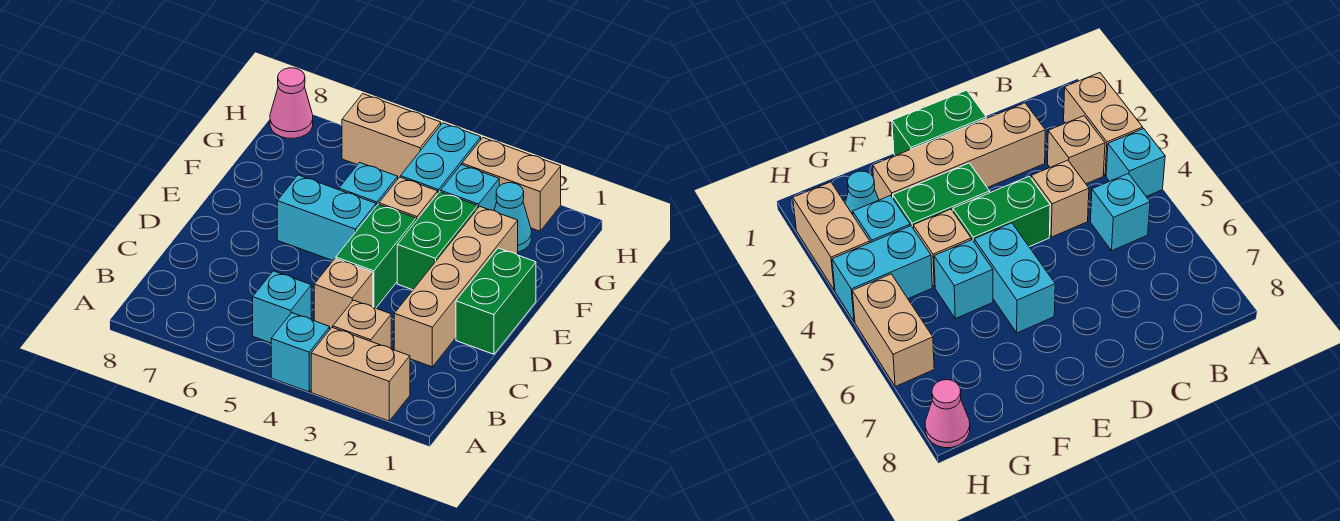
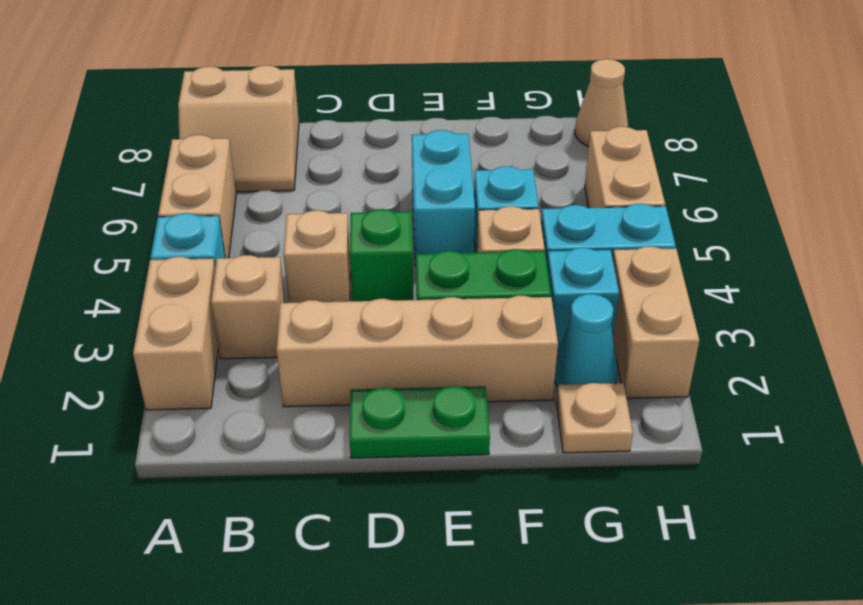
none -> tan 1x2 brick [158,135,236,258]
none -> tan 2x2 slope [178,65,299,192]
cyan 1x1 brick [253,271,311,343] -> none
green 1x2 brick [456,248,536,354] -> green 1x2 plate [350,386,490,458]
green 1x2 brick [336,204,416,308] -> green 1x1 brick [350,209,413,301]
none -> tan 1x1 plate [556,383,633,453]
pink 1x1 cone [270,68,313,138] -> tan 1x1 cone [575,59,628,147]

